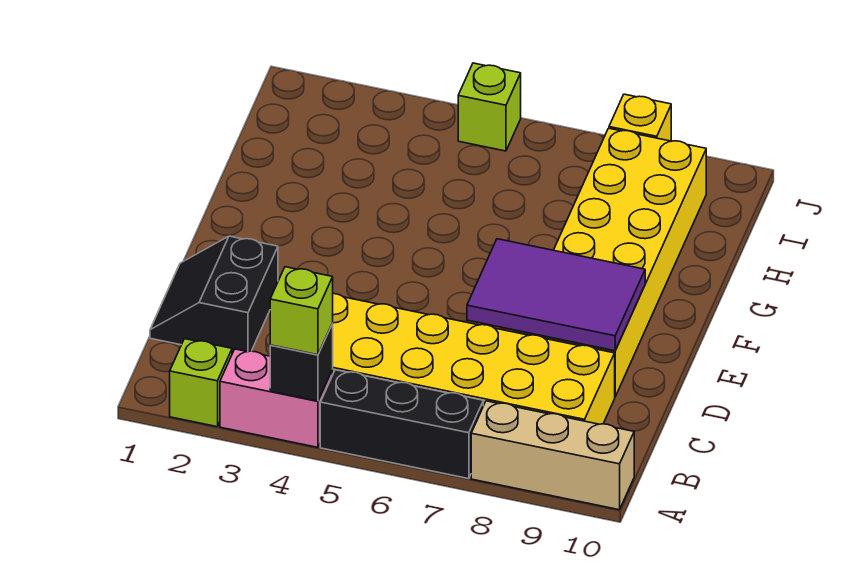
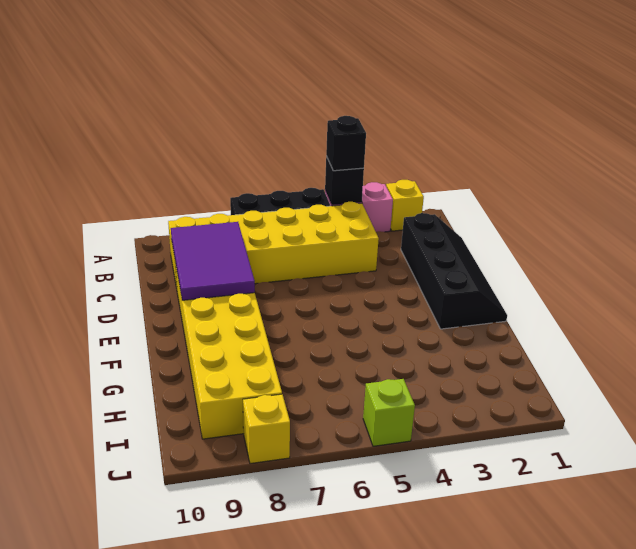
lime 1x1 brick [170,339,232,427] -> yellow 1x1 brick [386,180,424,231]
lime 1x1 brick [270,267,333,355] -> black 1x1 brick [326,116,366,171]
tan 1x3 brick [471,401,634,510] -> none
black 2x2 slope [150,236,278,353] -> black 2x4 slope [401,213,507,329]
purple 2x3 tile [467,239,645,351] -> purple 2x3 tile turned to [171,222,255,300]

